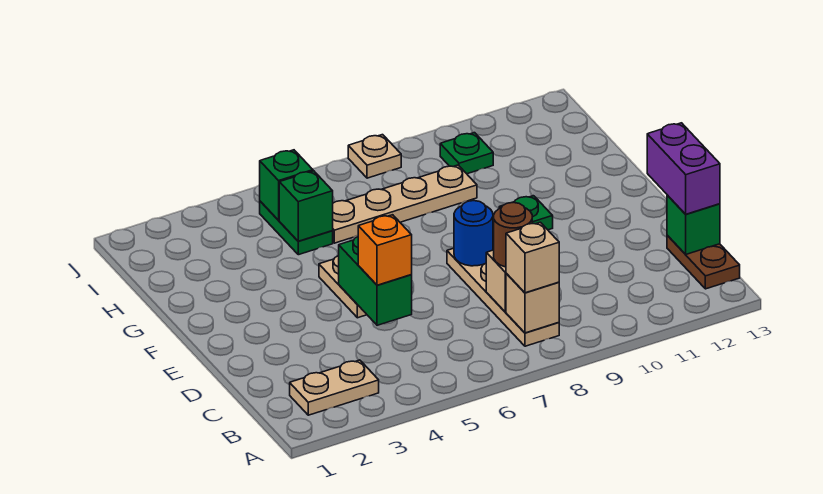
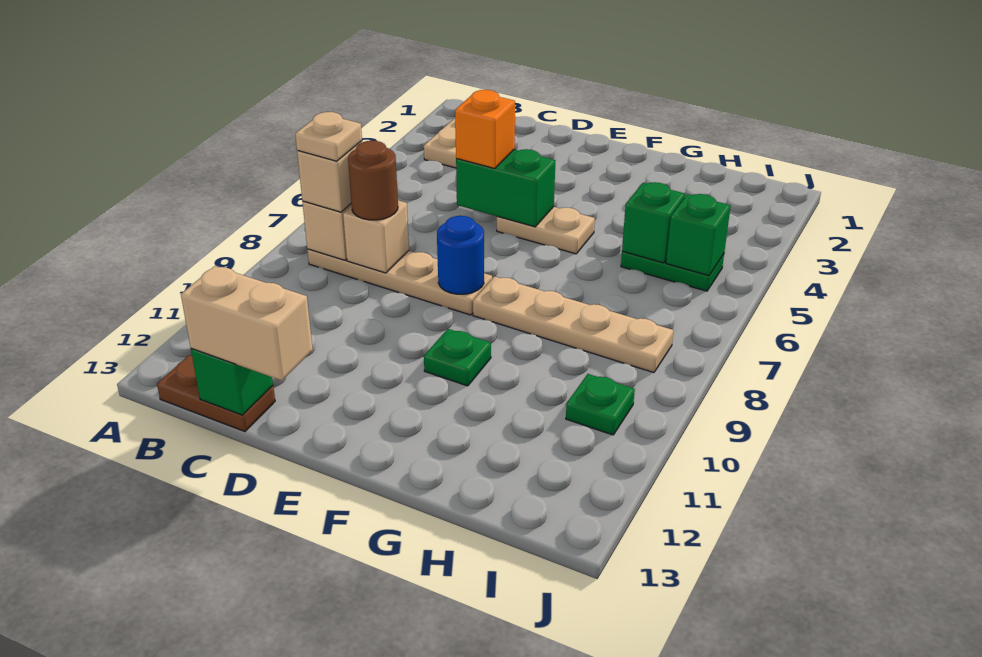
purple 1x2 brick [647,123,720,214] -> tan 1x2 brick [181,266,313,381]
tan 1x4 plate [333,165,477,243] -> tan 1x4 plate turned to [473,276,674,373]
tan 1x1 plate [348,135,401,178] -> tan 1x1 plate moved to [295,112,362,161]

